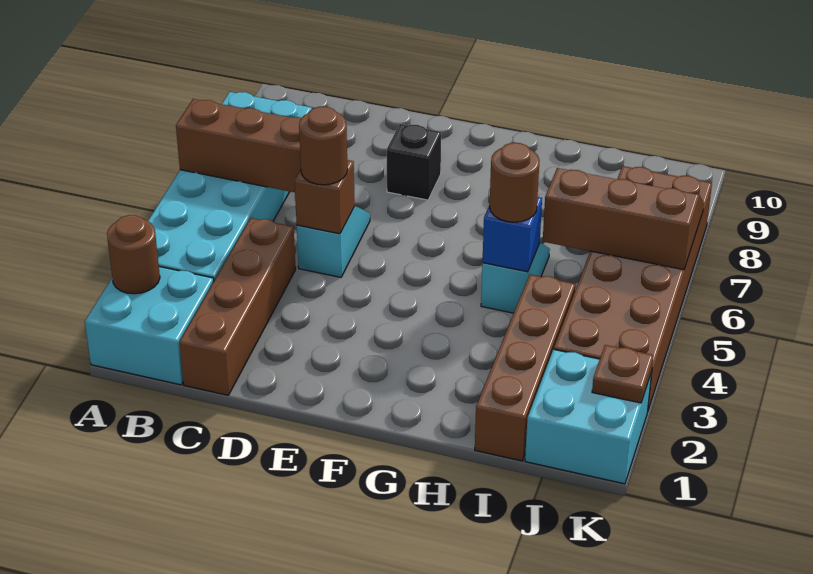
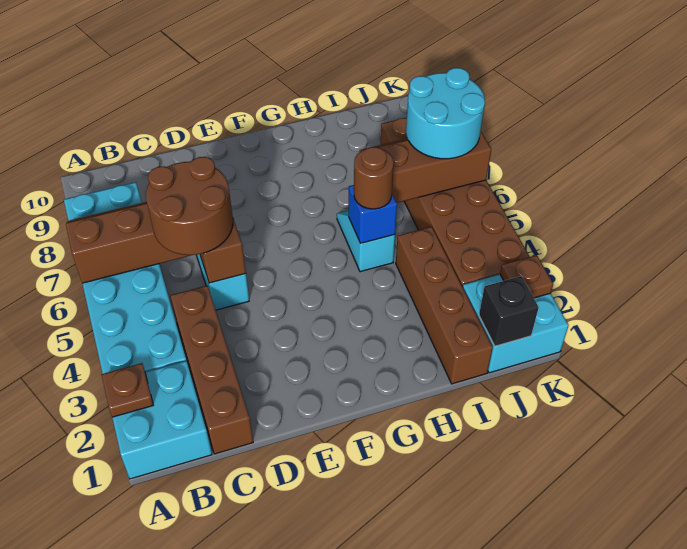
brown 1x1 round brick [107,215,160,294] -> brown 1x1 plate [102,363,153,417]
brown 1x1 round brick [299,107,348,185] -> brown 2x2 round brick [146,157,233,255]
black 1x1 brick [387,124,441,200] -> black 1x1 brick moved to [479,276,539,346]
none -> cyan 2x2 round brick [406,68,485,159]

